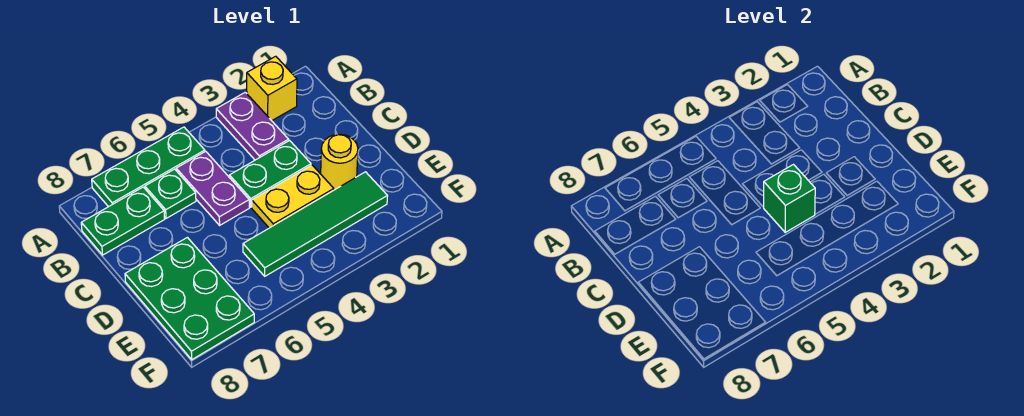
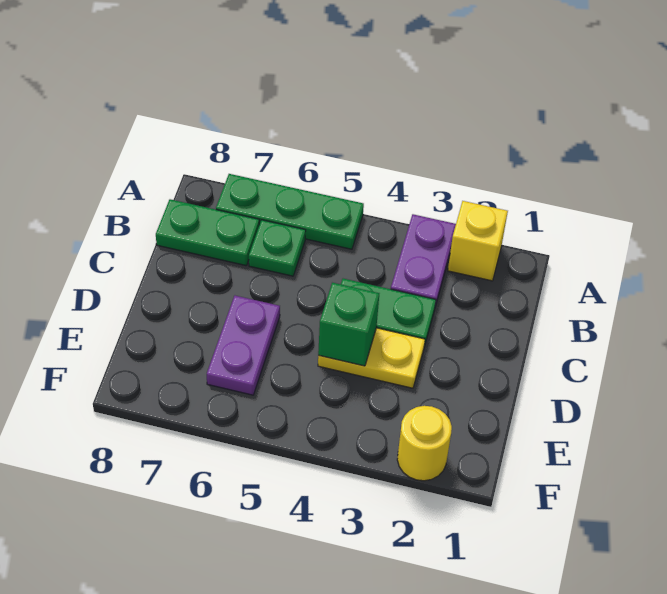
purple 1x2 plate [176,151,249,225] -> purple 1x2 plate moved to [207,296,280,395]
yellow 1x1 round brick [321,134,358,190] -> yellow 1x1 round brick moved to [397,406,452,481]
green 2x3 plate [125,237,254,360] -> none
green 1x4 tile [243,172,387,276] -> none

